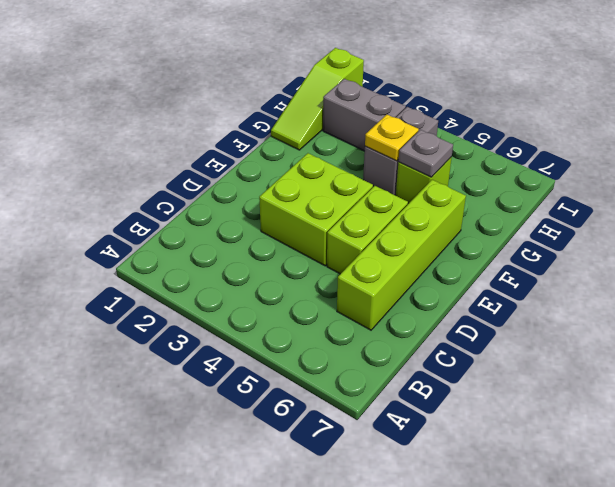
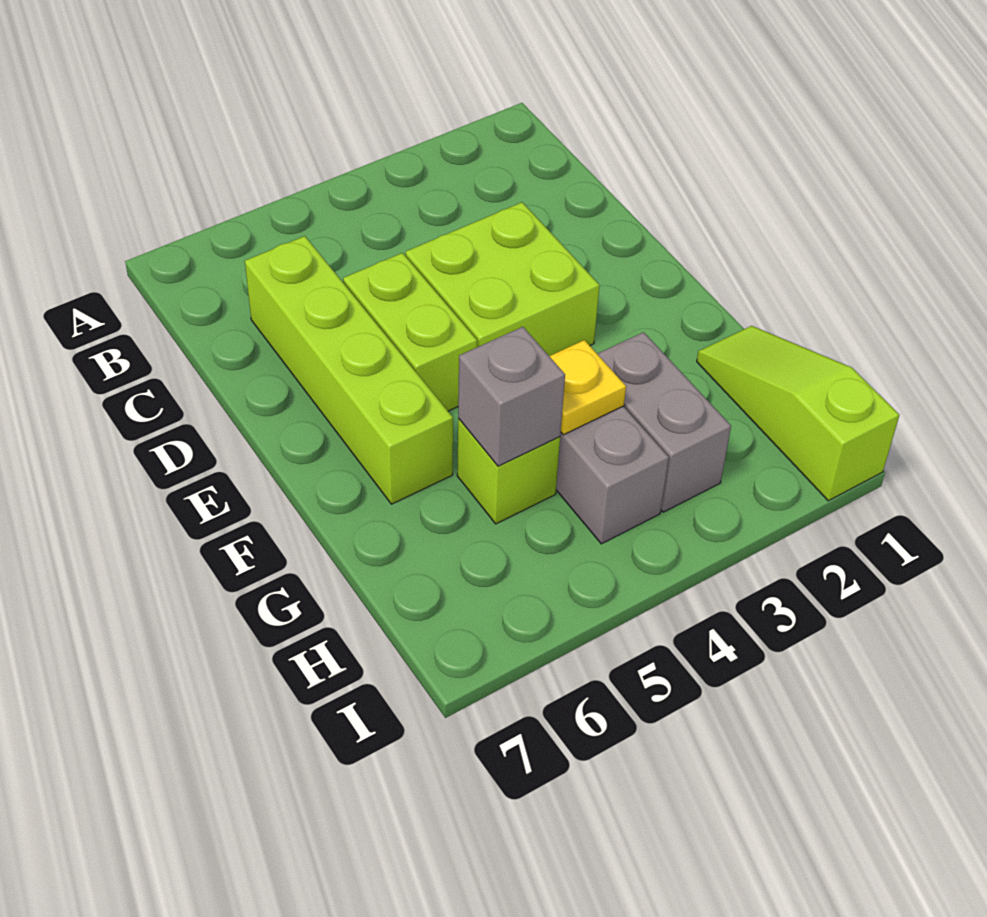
grey 1x1 plate [398,130,453,177] -> grey 1x1 brick [458,327,565,466]
grey 1x2 brick [323,79,406,151] -> grey 1x2 brick turned to [598,332,731,512]

